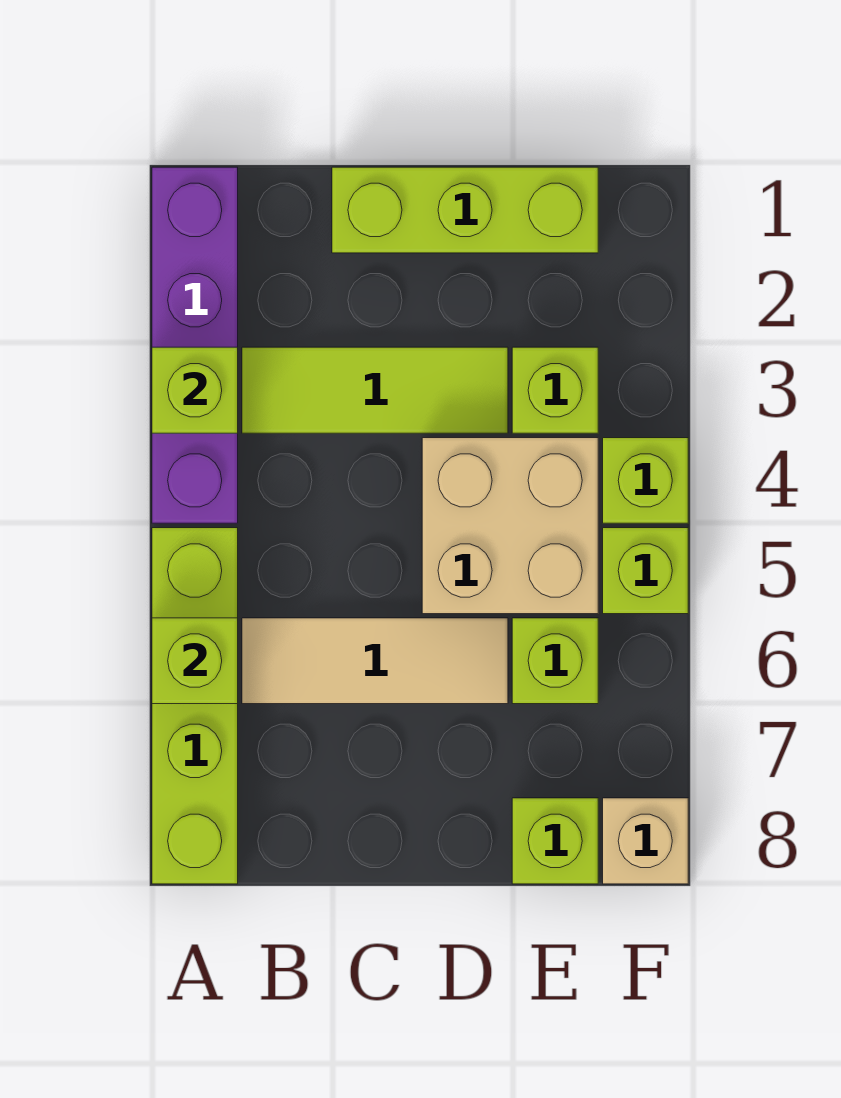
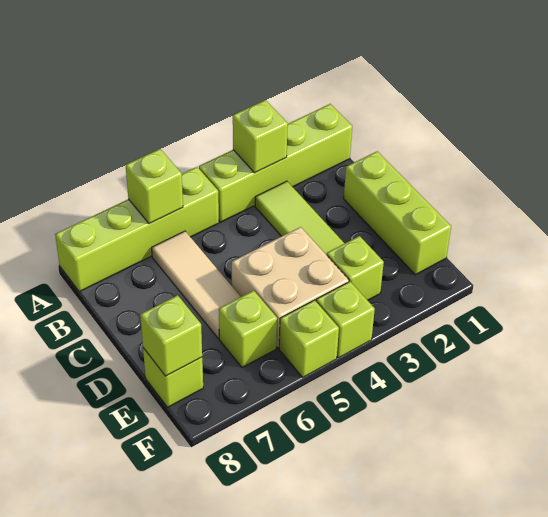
purple 1x4 brick [152,167,238,523] -> lime 1x4 brick [199,104,352,222]
none -> lime 1x1 brick [140,295,202,376]
tan 1x1 brick [603,798,688,884] -> none

